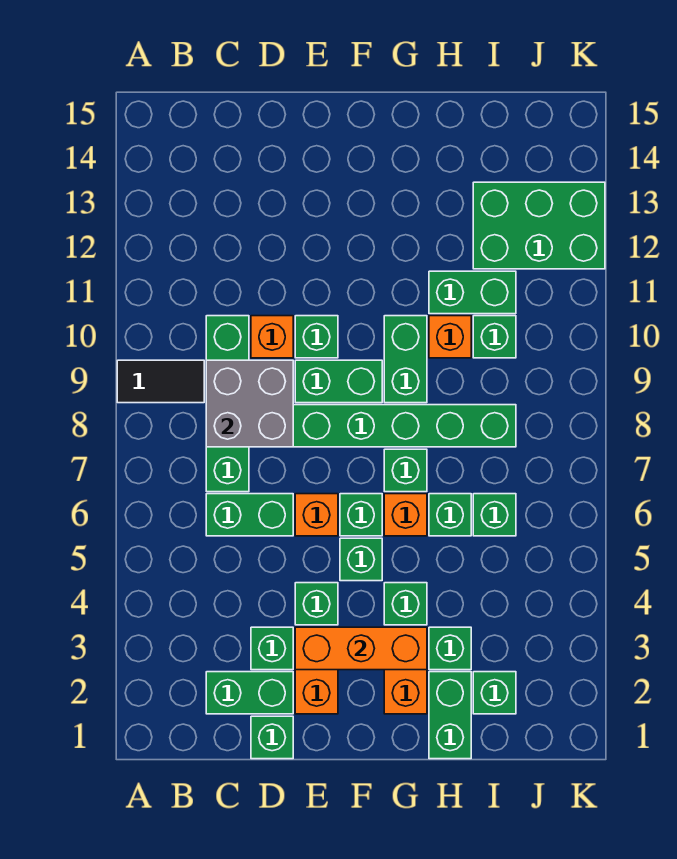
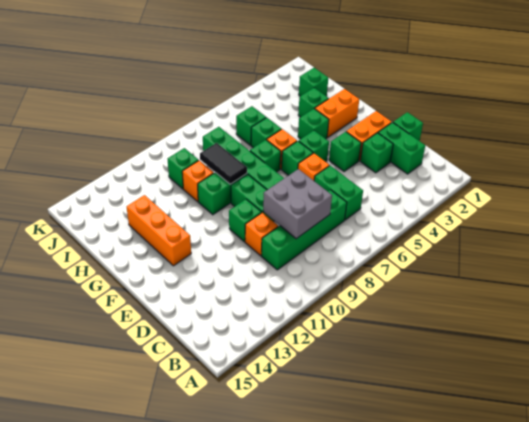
black 1x2 tile [117,360,204,403] -> black 1x2 tile moved to [200,143,247,184]
orange 1x3 brick [295,627,427,670] -> orange 1x3 brick moved to [127,195,191,266]
green 1x2 brick [429,672,471,759] -> none
green 1x2 brick [429,271,516,314] -> none
green 2x3 brick [473,182,605,269] -> none

